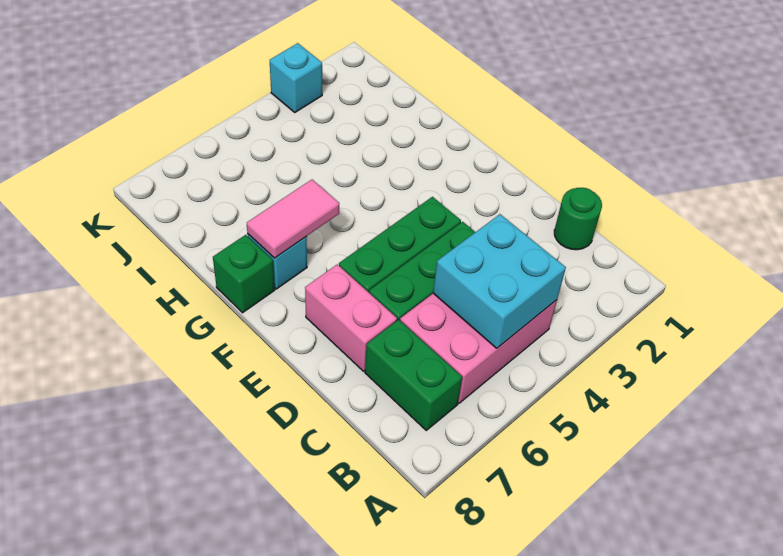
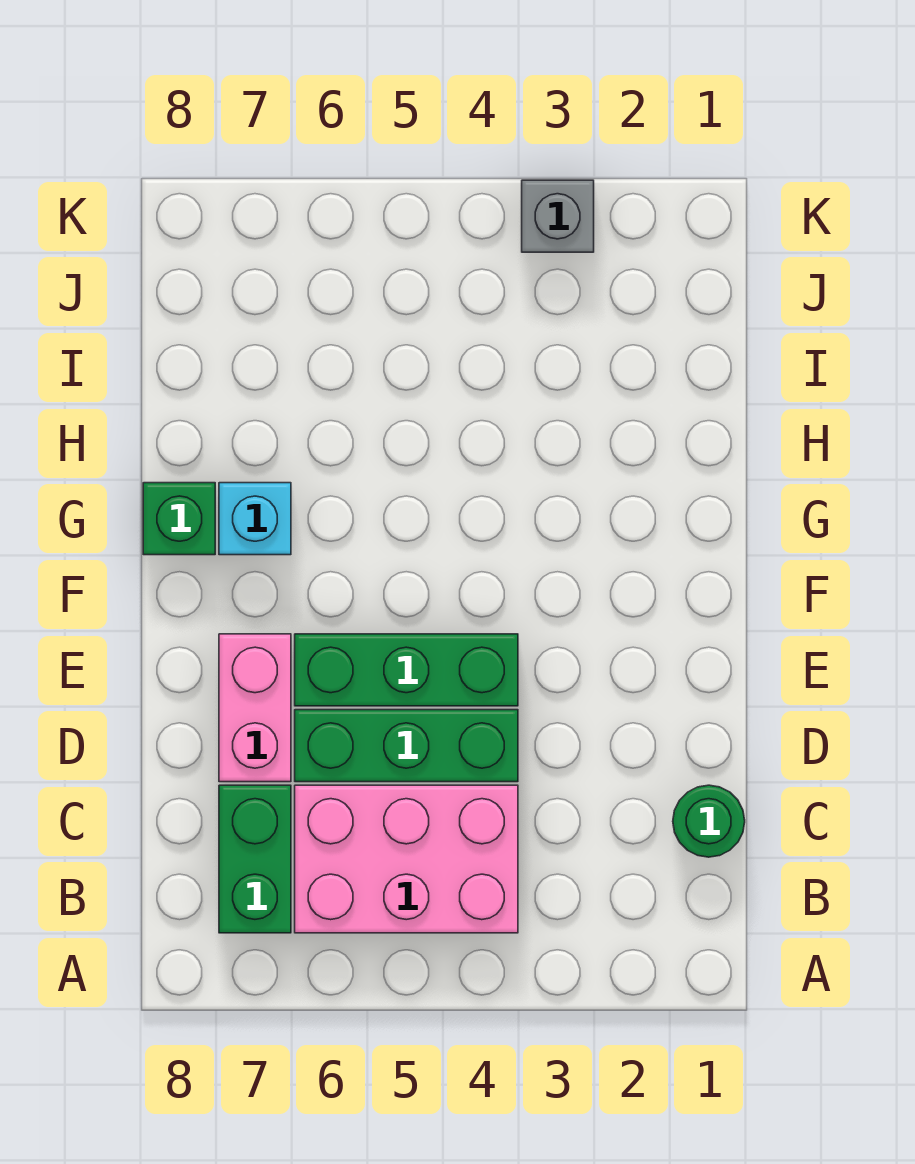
cyan 2x2 brick [433,214,566,348] -> none
pink 1x2 tile [247,180,339,258] -> none
cyan 1x1 brick [270,43,322,112] -> grey 1x1 brick [522,180,594,252]

